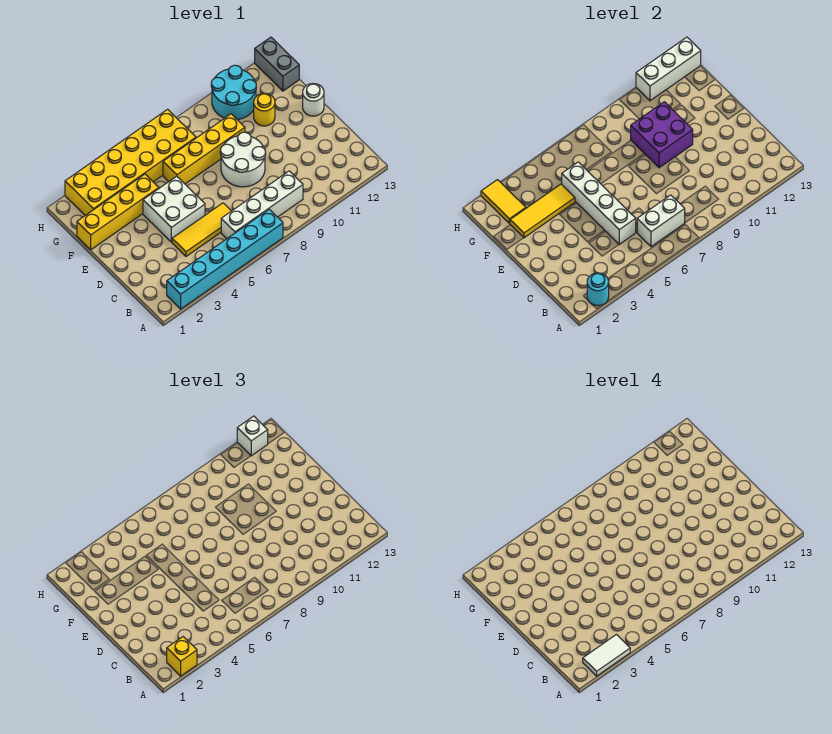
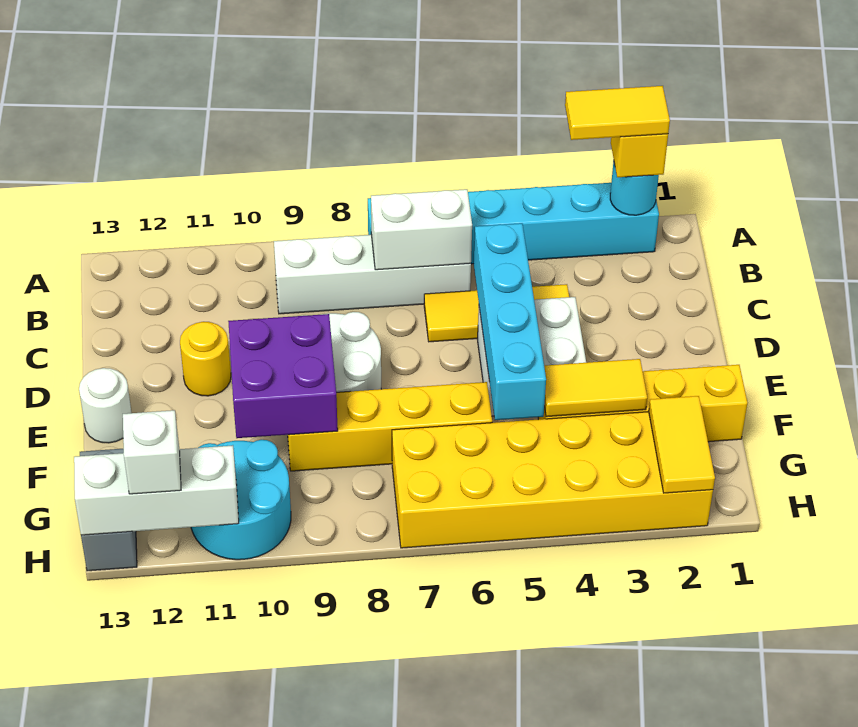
white 1x2 tile [583,635,630,676] -> yellow 1x2 tile [565,86,670,140]
white 1x4 brick [562,162,636,244] -> cyan 1x4 brick [474,223,546,420]
yellow 1x3 tile [510,184,575,238] -> yellow 1x2 tile [544,359,647,417]
yellow 1x1 round brick [254,93,275,126] -> yellow 1x1 round brick moved to [180,322,231,396]

